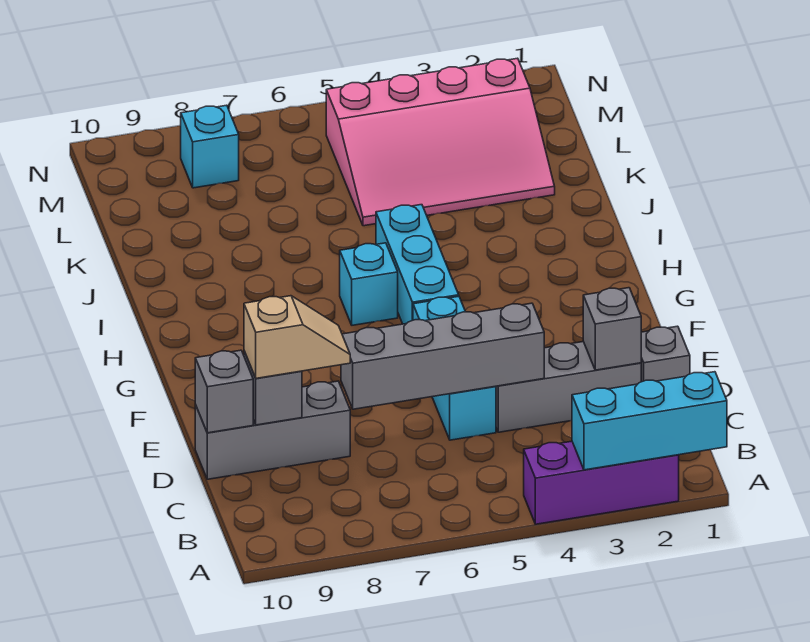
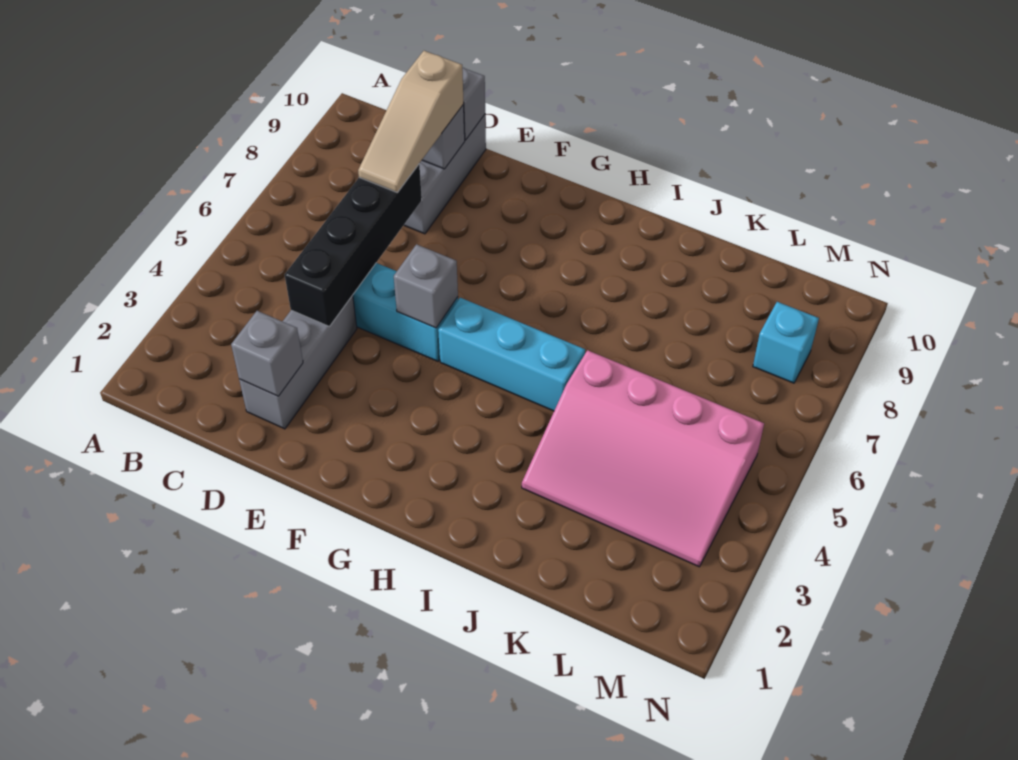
cyan 1x3 brick [572,372,727,470] -> none
purple 1x3 brick [524,441,679,524] -> none
grey 1x1 brick [641,326,690,382] -> grey 1x1 brick moved to [394,244,458,328]
grey 1x4 brick [341,303,544,409] -> black 1x4 brick [285,165,422,327]
tan 1x2 slope [244,296,350,378] -> tan 1x3 slope [358,51,464,193]
cyan 1x1 brick [340,243,398,325] -> none
pink 3x4 slope [326,58,555,226] -> pink 3x4 slope turned to [522,350,764,567]

